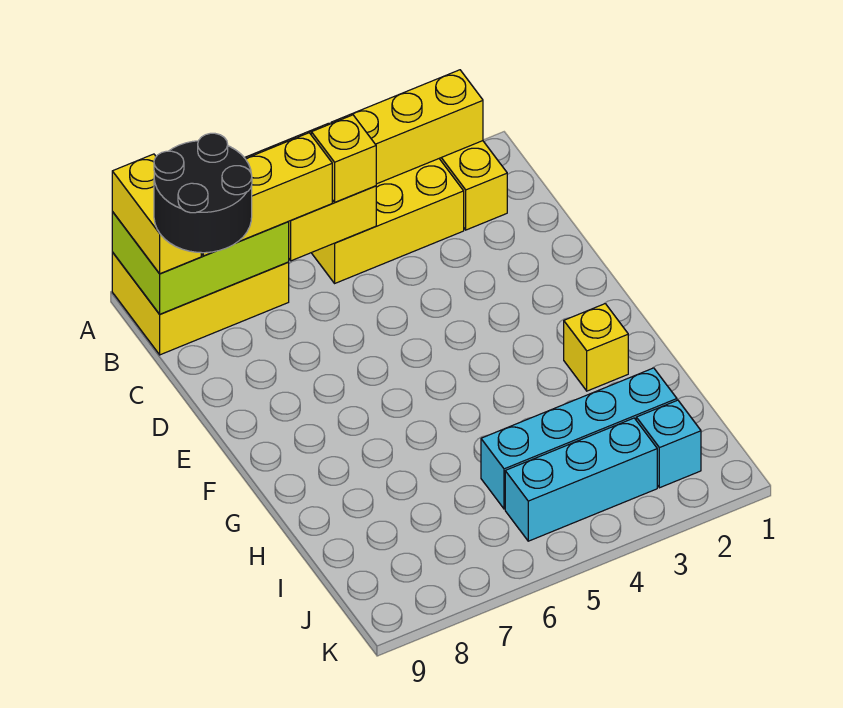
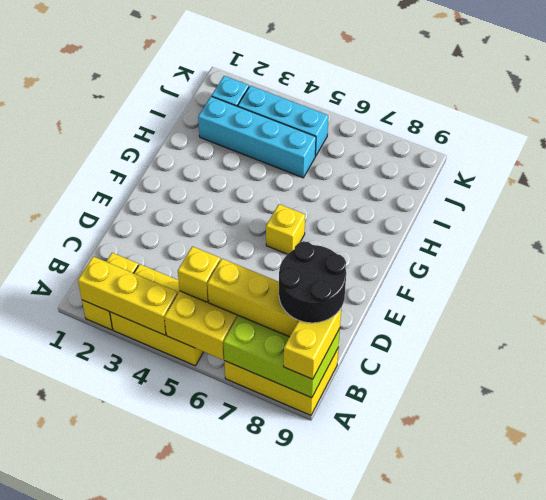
yellow 1x1 brick [564,304,628,391] -> yellow 1x1 brick moved to [266,204,305,254]

